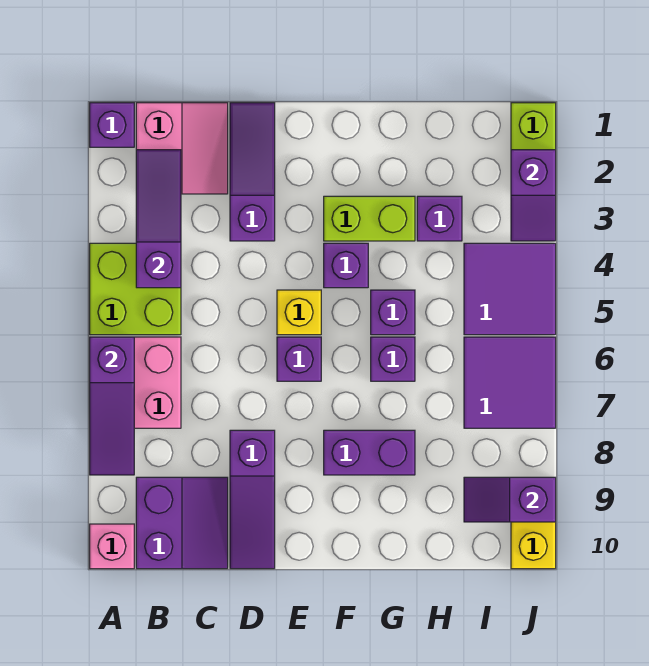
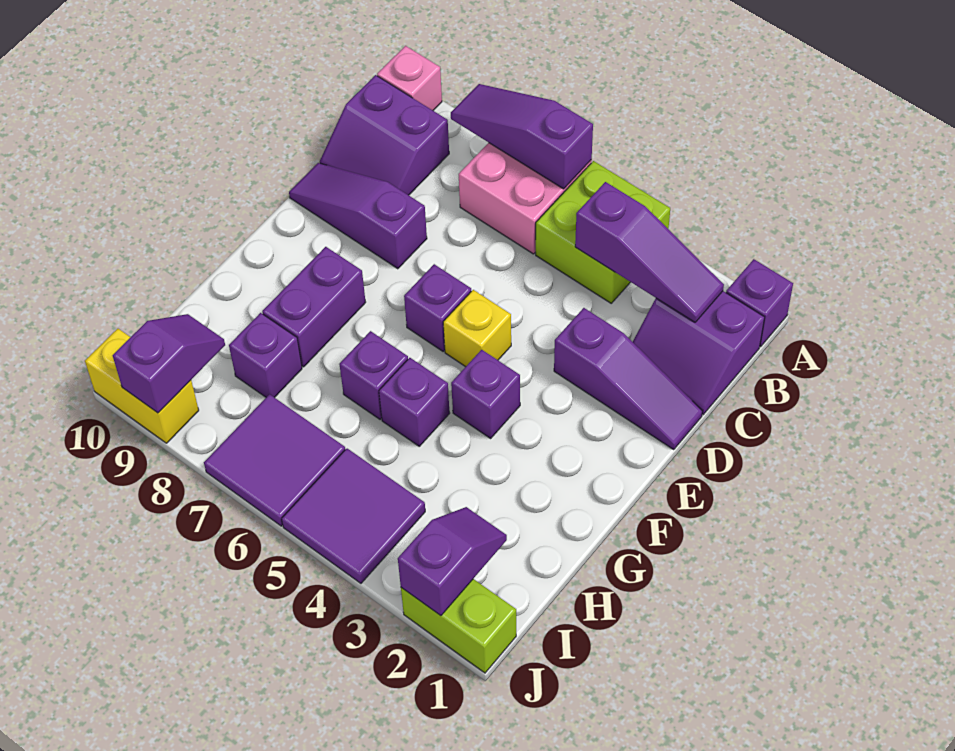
pink 2x2 slope [136,103,228,194] -> purple 2x2 slope [633,291,765,415]
lime 1x2 brick [324,196,415,241] -> none
purple 1x1 brick [417,196,462,241] -> purple 1x1 brick moved to [229,313,302,398]
purple 1x2 slope [511,150,556,241] -> purple 1x2 slope turned to [398,507,507,616]

